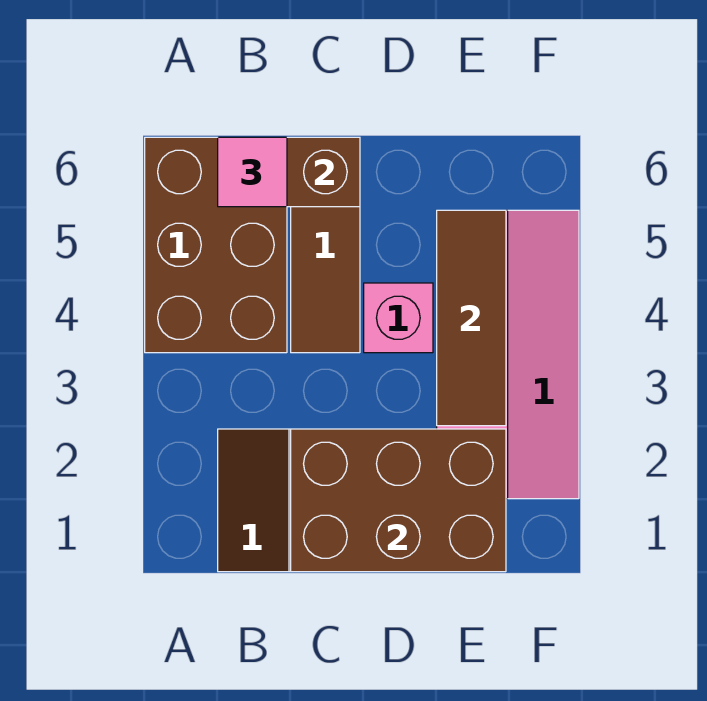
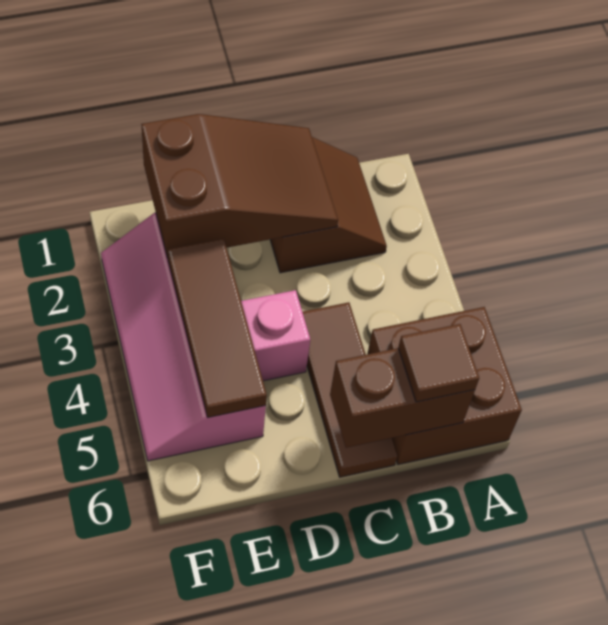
brown 2x3 brick [145,137,287,353] -> brown 2x2 brick [367,307,522,464]
pink 1x1 tile [218,137,287,207] -> brown 1x1 tile [398,324,479,402]
brown 2x3 brick [291,429,506,572] -> brown 2x3 slope [142,114,338,259]

